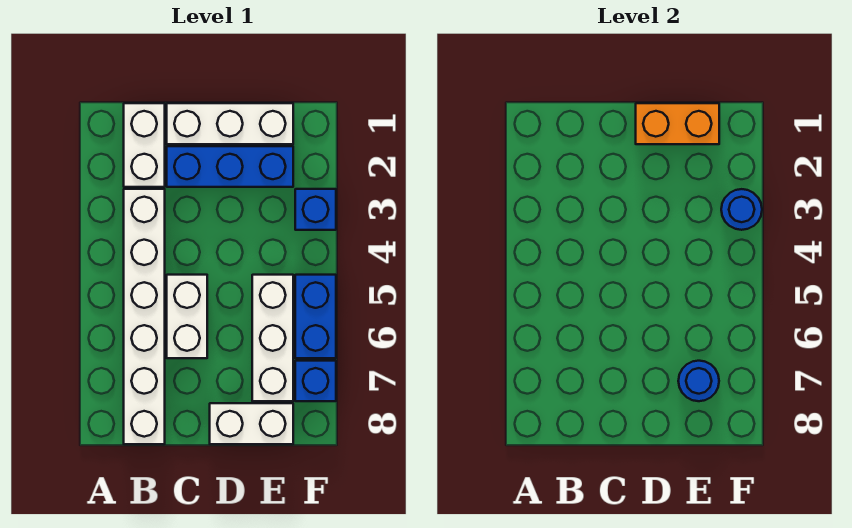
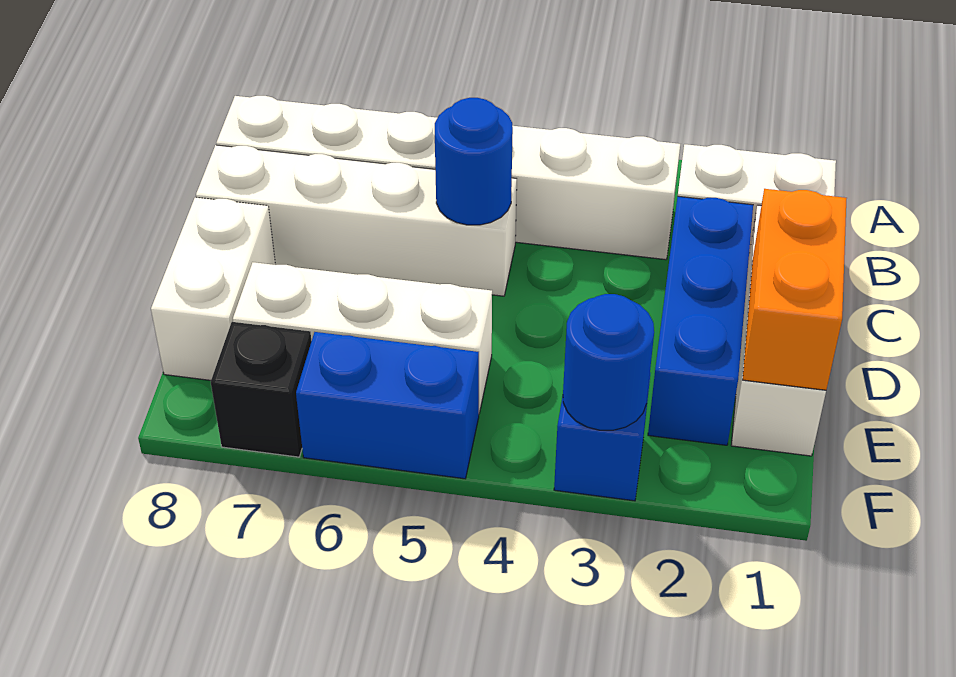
white 1x2 brick [167,275,207,358] -> white 1x4 brick [196,145,517,296]
blue 1x1 round brick [678,361,719,401] -> blue 1x1 round brick moved to [435,98,513,225]
blue 1x1 brick [295,361,336,401] -> black 1x1 brick [211,322,312,457]

